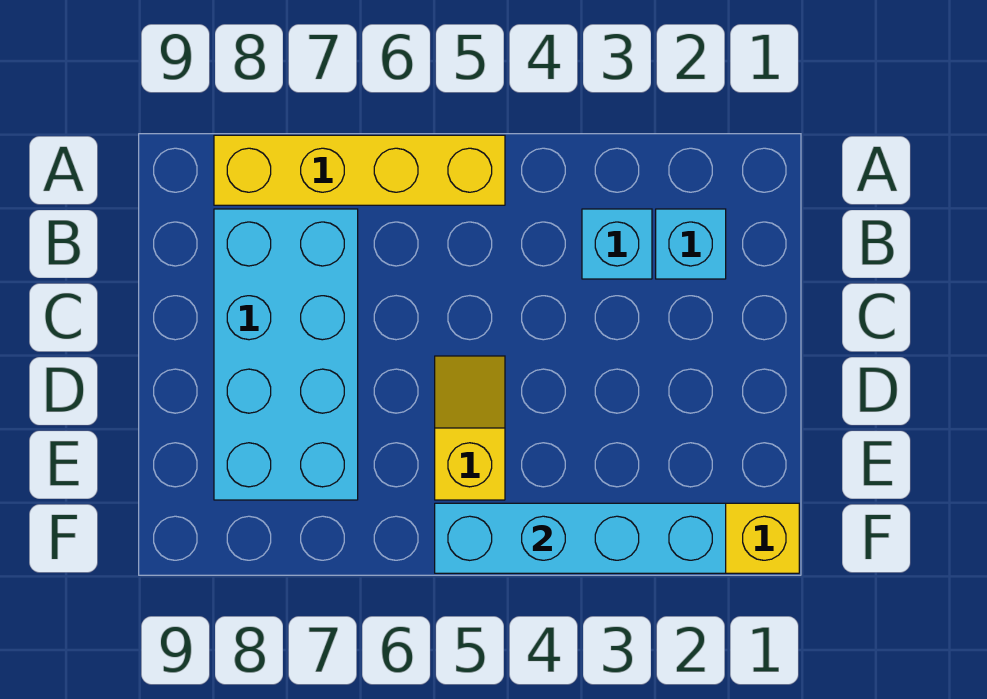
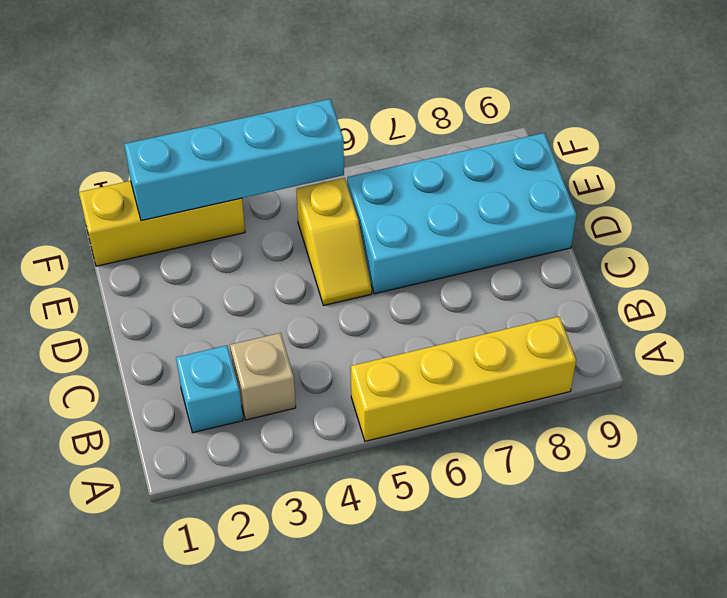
cyan 1x1 brick [582,209,652,279] -> tan 1x1 brick [230,333,296,420]
cyan 2x4 brick [214,209,358,500] -> cyan 2x4 brick turned to [347,133,576,294]

